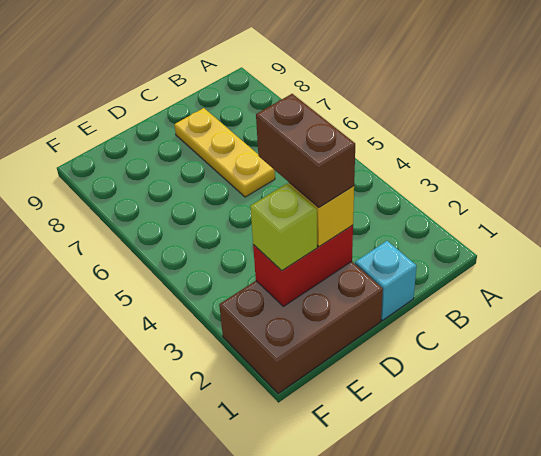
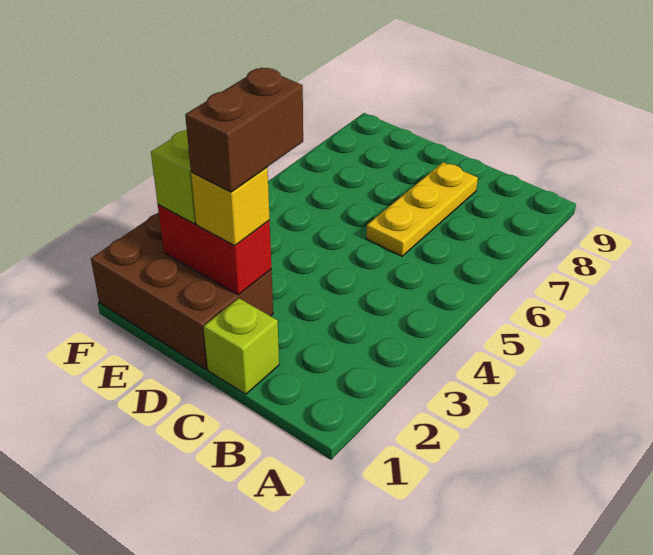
cyan 1x1 brick [355,241,417,320] -> lime 1x1 brick [203,298,279,394]

